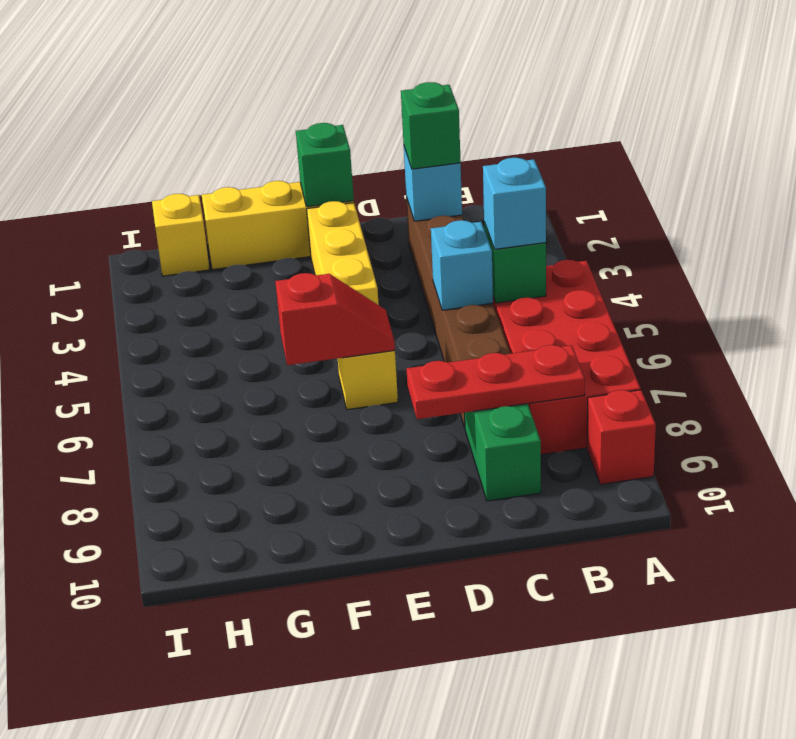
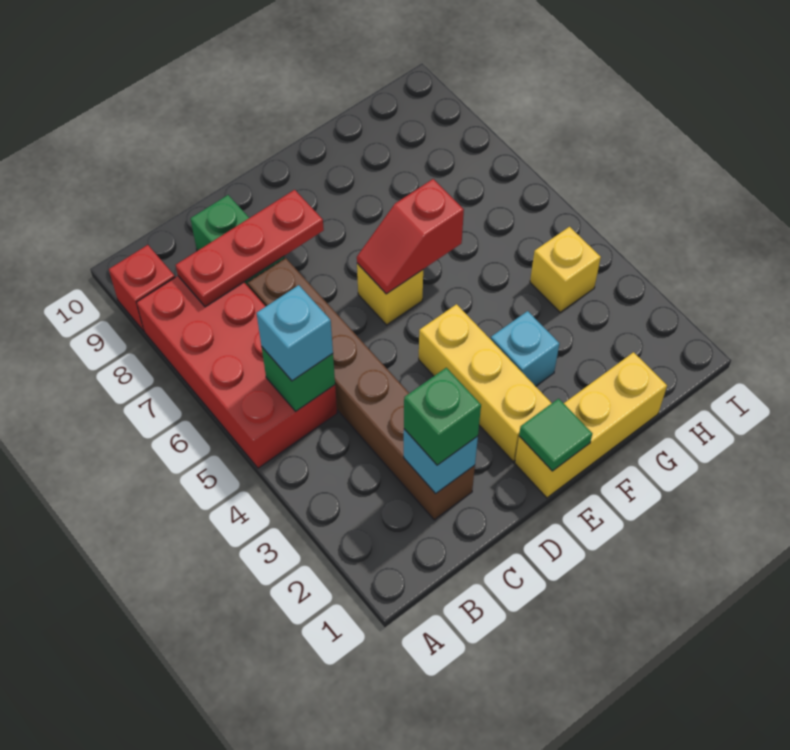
cyan 1x1 brick [431,220,493,310] -> cyan 1x1 brick moved to [491,311,559,386]
green 1x1 brick [296,123,354,207] -> green 1x1 tile [519,399,592,471]
yellow 1x1 brick [152,194,210,276] -> yellow 1x1 brick moved to [530,227,601,312]

